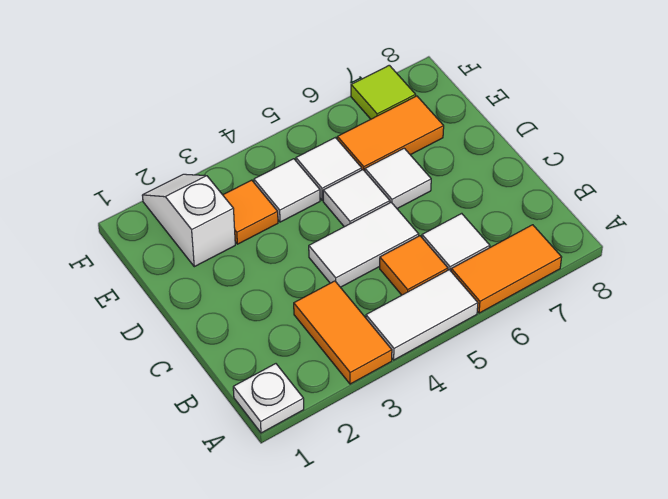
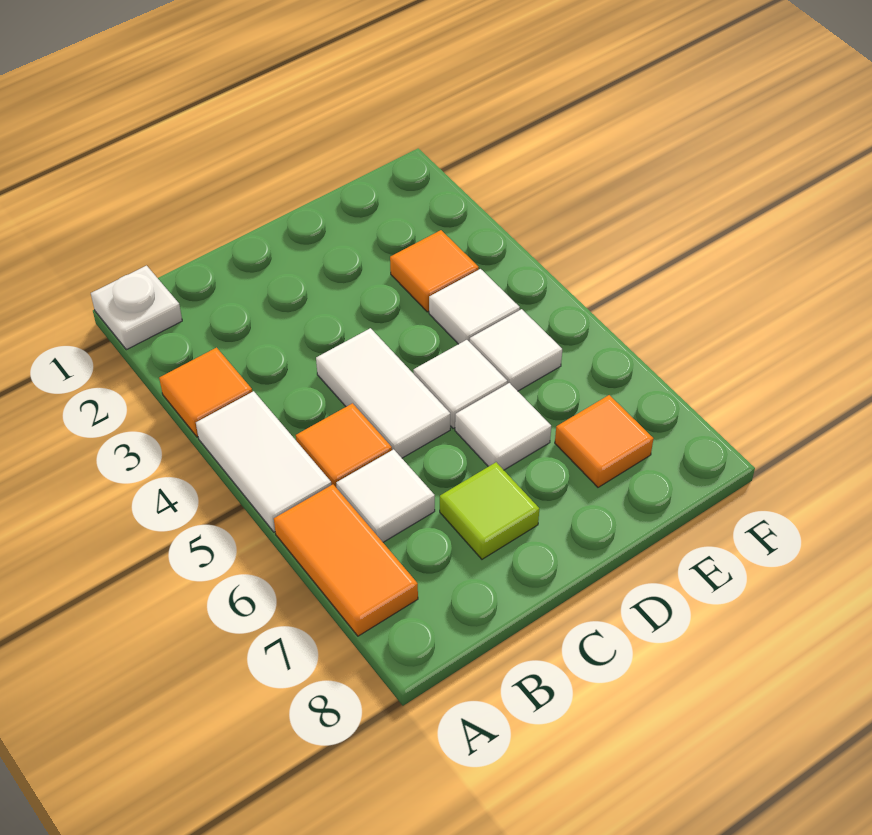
orange 1x2 tile [294,281,392,384] -> orange 1x1 tile [159,348,252,437]
white 1x2 slope [142,174,235,267] -> none
orange 1x2 tile [337,96,444,171] -> orange 1x1 tile [555,395,653,487]
lime 1x1 tile [351,65,416,119] -> lime 1x1 tile moved to [440,462,539,559]

